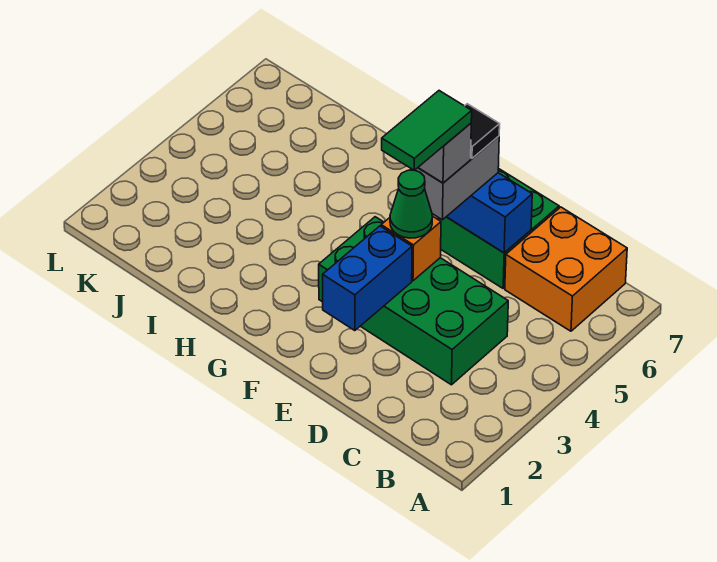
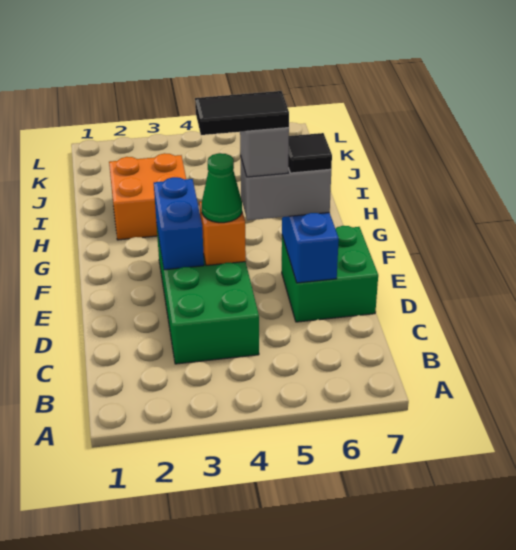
orange 2x2 brick [505,207,627,331] -> orange 2x2 brick moved to [109,153,186,240]
blue 1x2 brick [323,226,412,331] -> blue 1x2 brick turned to [154,177,204,270]
green 1x2 tile [382,91,472,170] -> black 1x2 tile [195,91,289,135]

